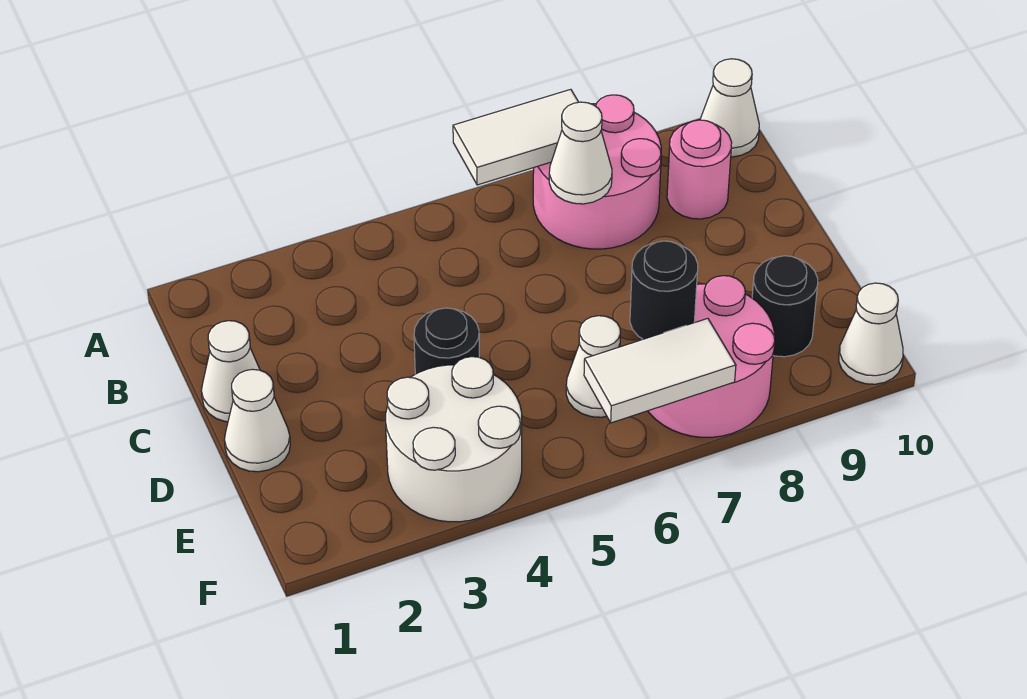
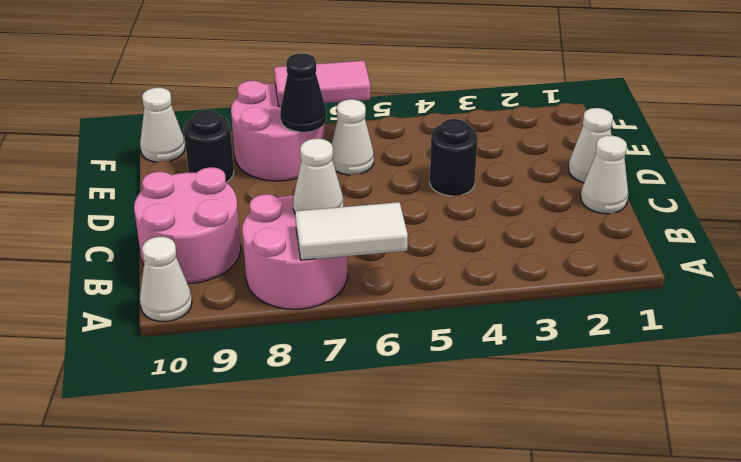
pink 1x1 round brick [667,120,732,219] -> pink 2x2 round brick [134,167,241,284]
white 2x2 round brick [386,357,522,522] -> none
black 1x1 round brick [630,241,698,339] -> black 1x1 cone [280,54,326,132]
white 1x2 tile [584,318,736,423] -> pink 1x2 tile [274,61,370,107]

